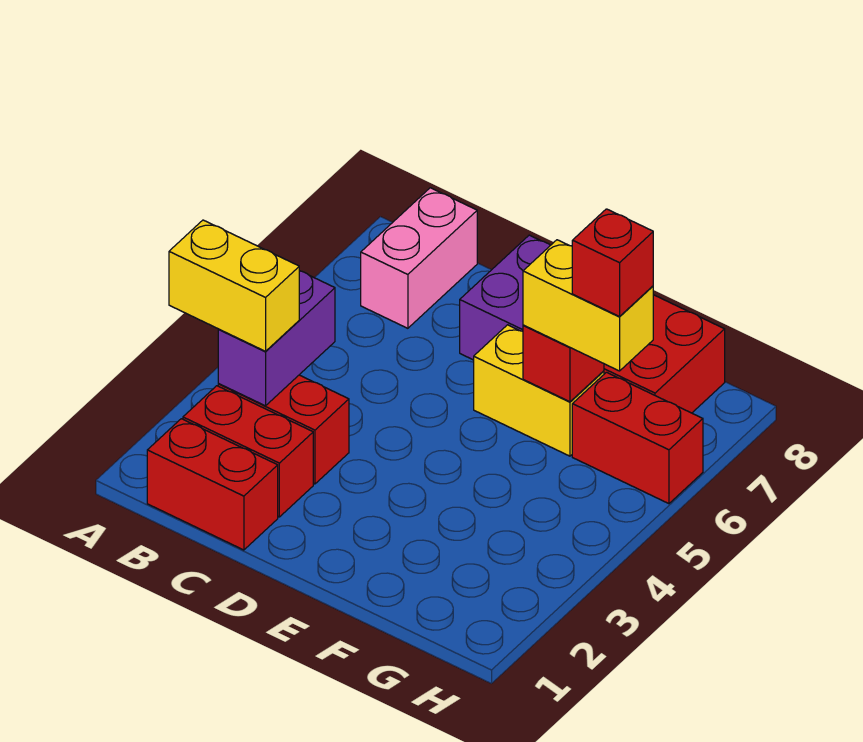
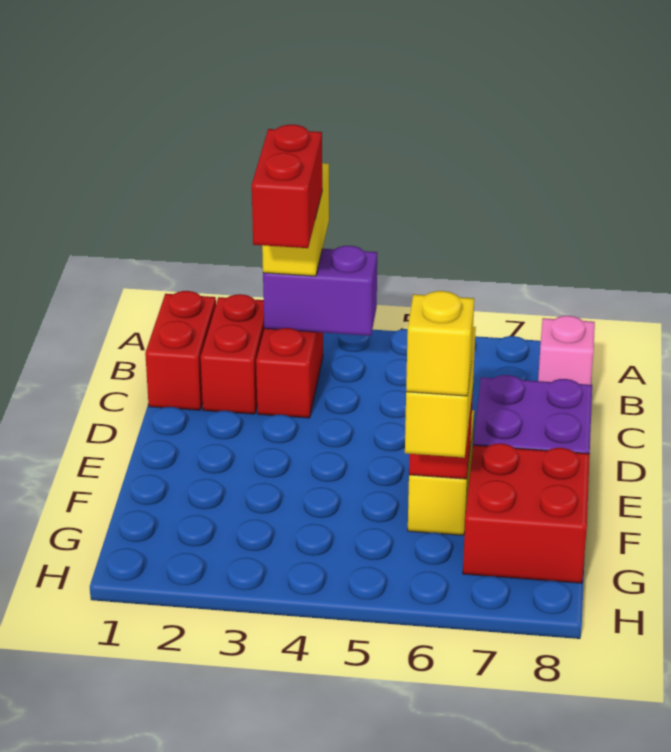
pink 1x2 brick [361,188,477,328] -> pink 1x1 brick [538,316,595,385]
red 1x2 brick [572,372,703,504] -> red 1x2 brick moved to [252,125,322,248]
red 1x1 brick [572,209,653,317] -> yellow 1x1 brick [406,291,474,396]

